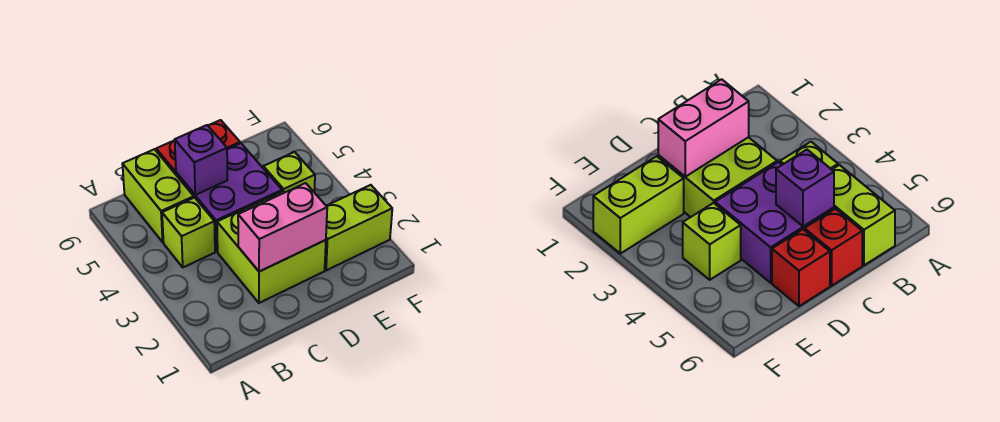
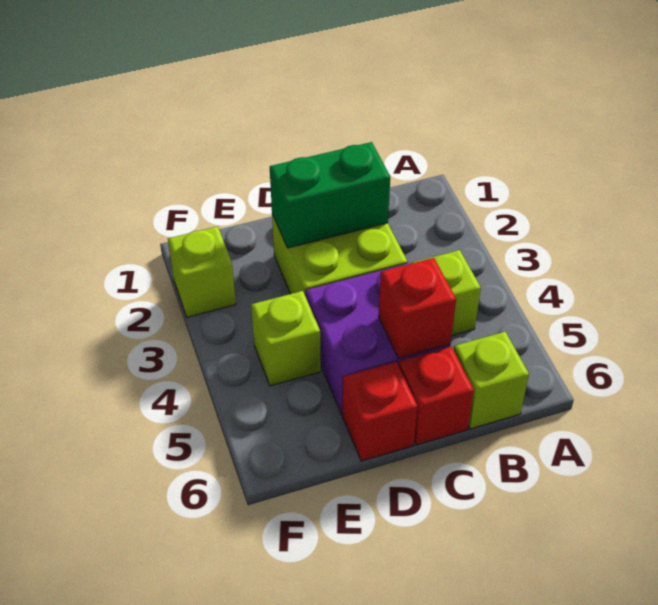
lime 1x2 brick [122,149,194,242] -> lime 1x1 brick [454,332,529,429]
pink 1x2 brick [238,183,327,272] -> green 1x2 brick [270,142,390,248]
purple 1x1 brick [175,125,227,195] -> red 1x1 brick [378,258,456,358]
lime 1x2 brick [325,185,392,270] -> lime 1x1 brick [168,226,236,317]

